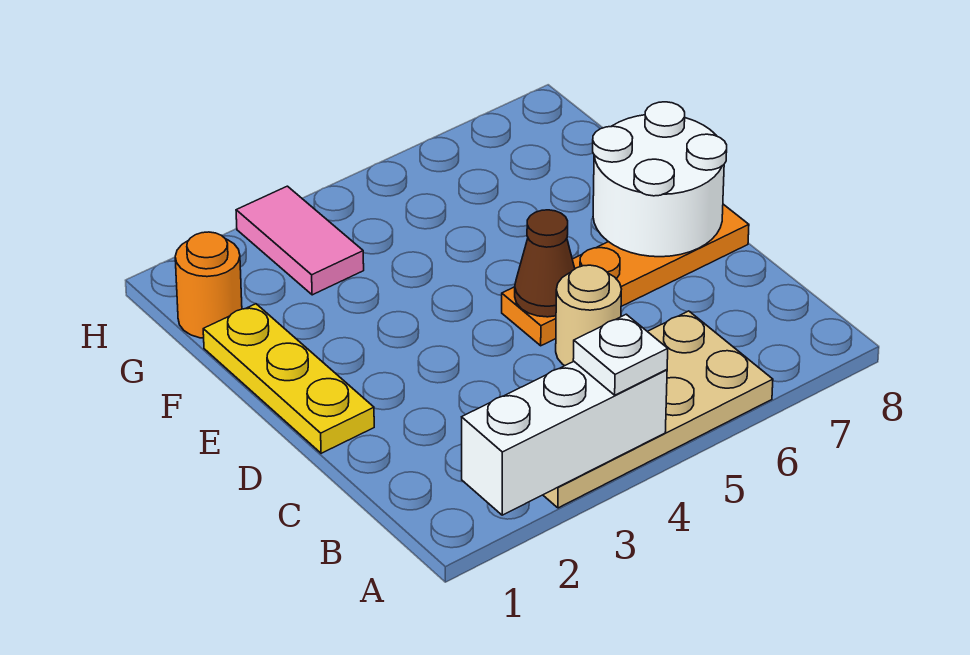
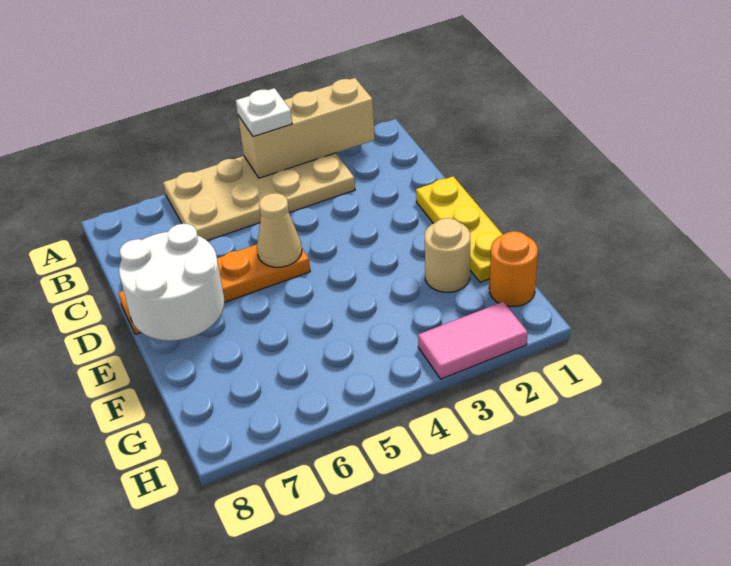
white 1x3 brick [462,362,667,515] -> tan 1x3 brick [238,78,375,178]
tan 1x1 round brick [556,265,621,365] -> tan 1x1 round brick moved to [425,218,470,292]
brown 1x1 cone [515,210,575,317] -> tan 1x1 cone [257,193,302,267]
pink 1x2 tile [236,186,364,295] -> pink 1x2 tile turned to [418,302,528,379]

